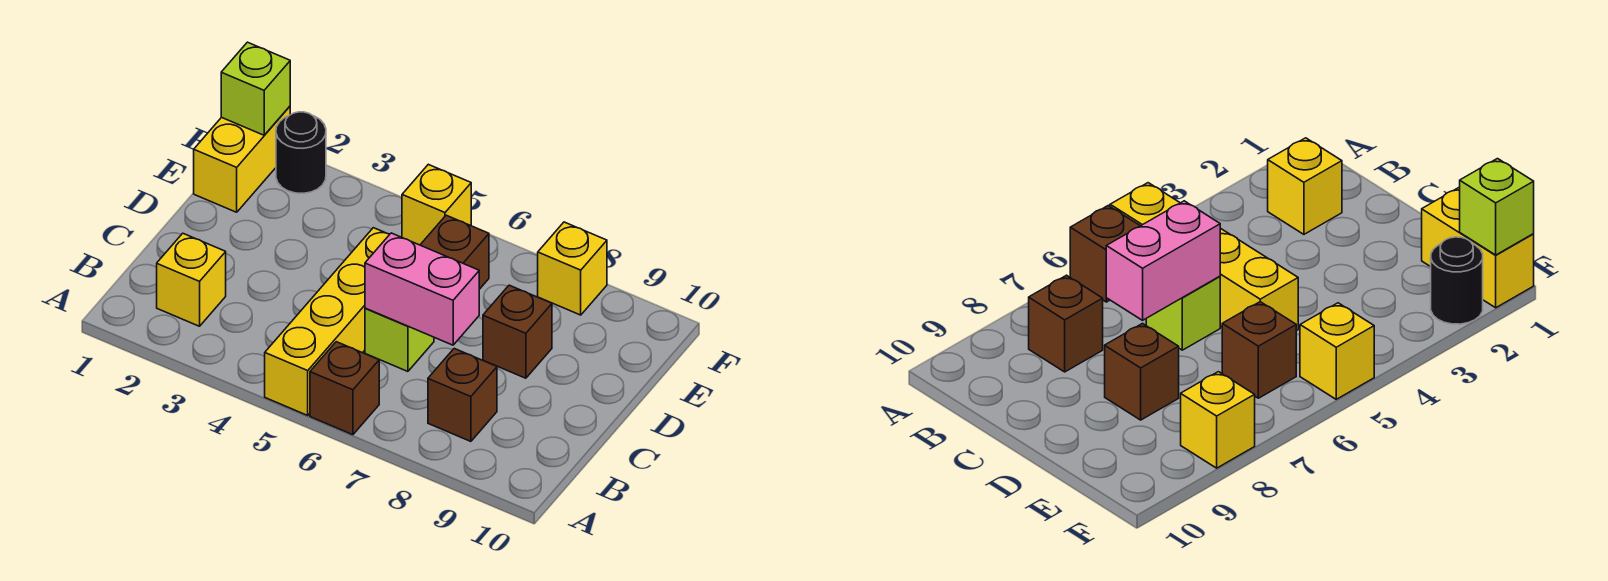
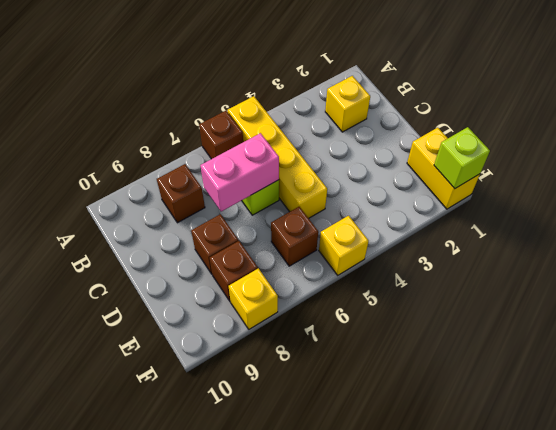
none -> brown 1x1 brick [210,241,258,301]
black 1x1 round brick [276,112,326,193] -> none

